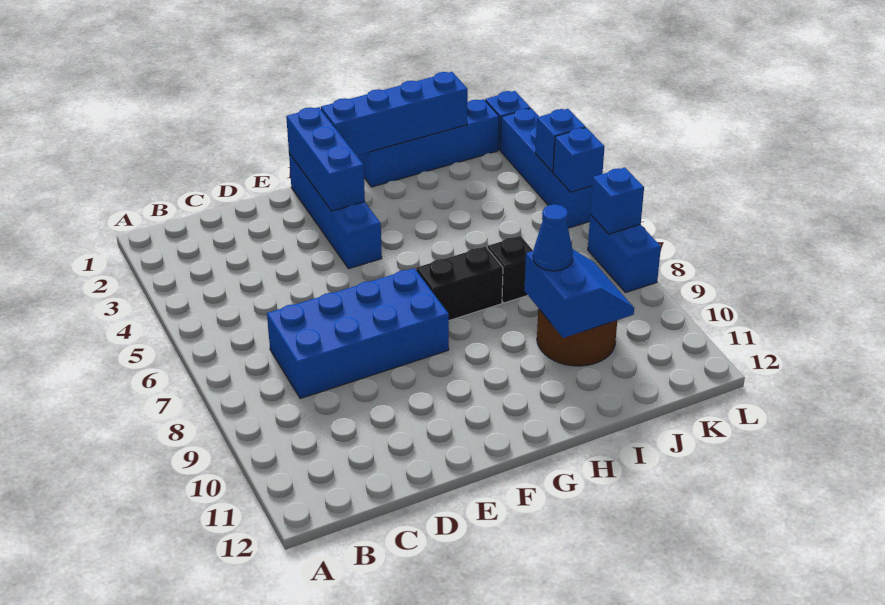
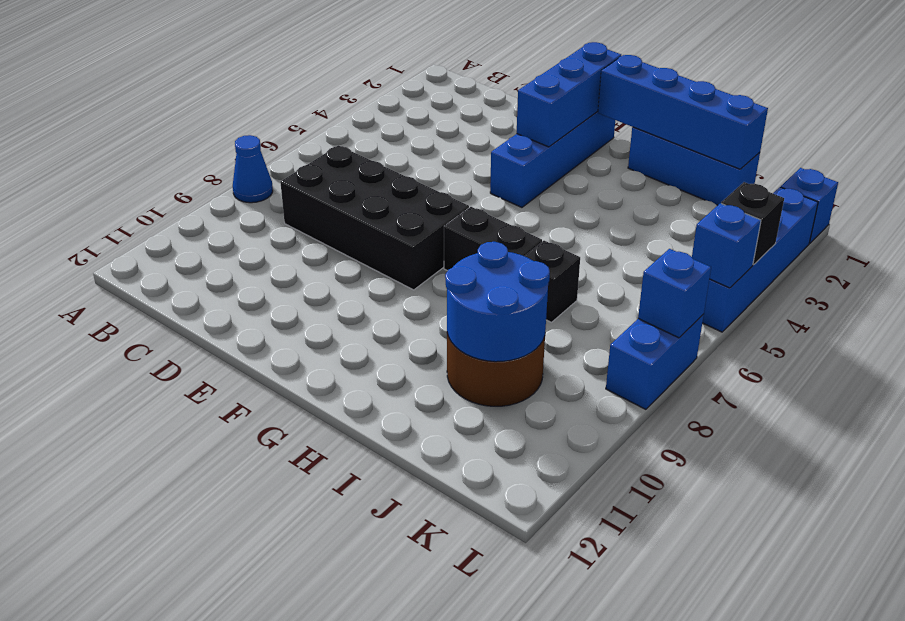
blue 2x4 brick [267,268,449,399] -> black 2x4 brick [280,145,469,290]
blue 1x4 brick [357,99,499,187] -> blue 1x3 brick [628,127,760,205]
blue 2x2 slope [524,249,634,338] -> blue 2x2 round brick [445,242,550,362]
blue 1x1 cone [533,204,573,271] -> blue 1x1 cone moved to [233,135,273,203]
blue 1x1 brick [535,109,586,172] -> black 1x1 brick [721,182,784,265]

